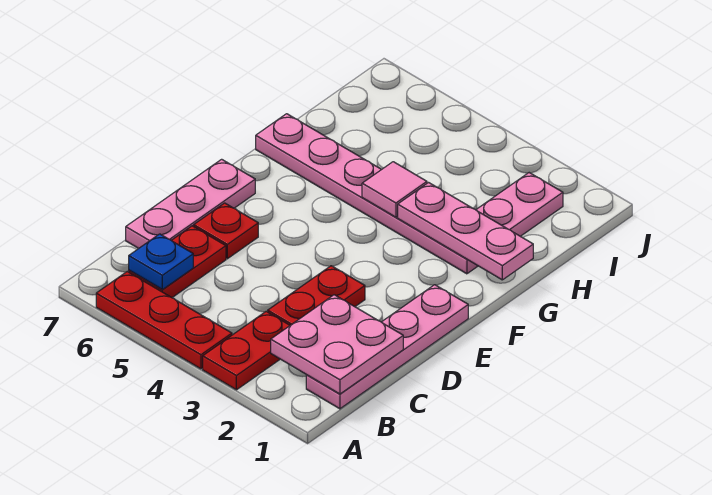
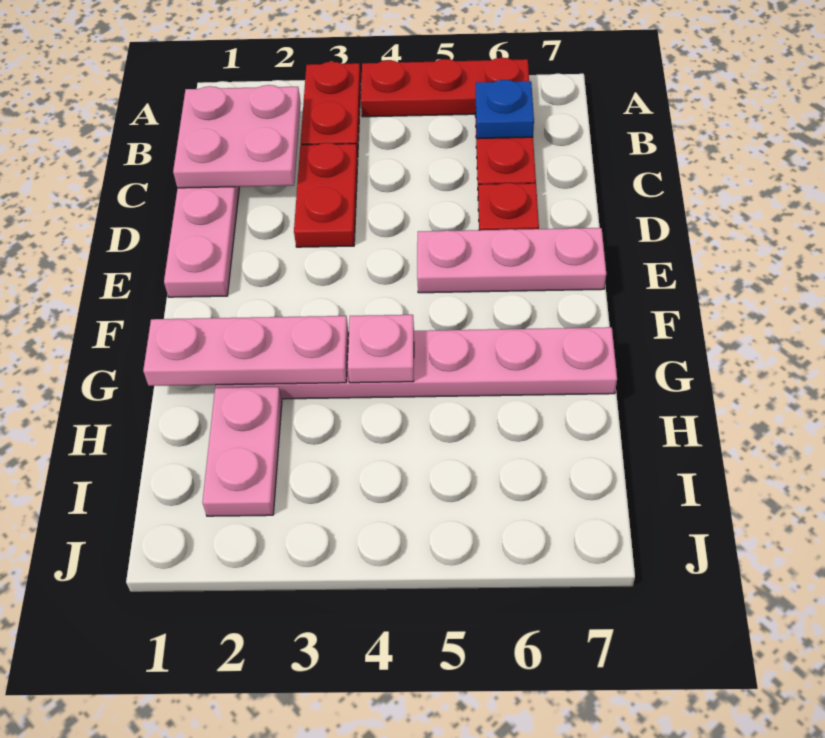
pink 1x3 plate [126,159,255,248] -> pink 1x3 plate turned to [417,228,606,293]
pink 1x1 tile [362,162,427,217] -> pink 1x1 plate [348,315,414,383]

